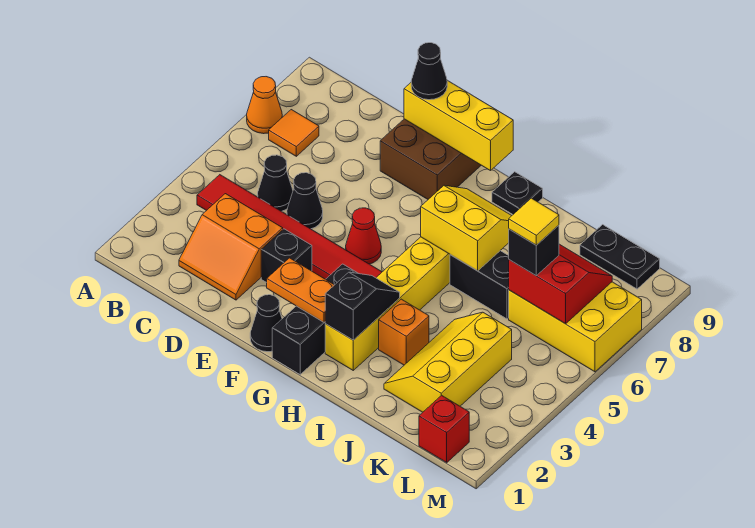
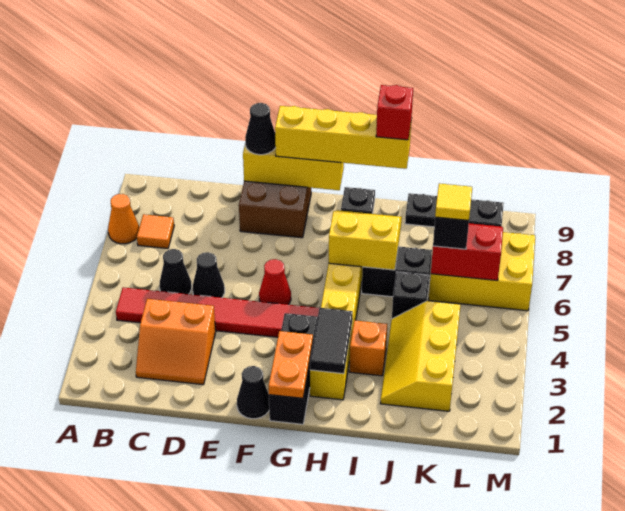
black 1x1 brick [261,229,312,283] -> black 1x1 brick moved to [392,272,429,319]
orange 1x2 plate [267,258,334,322] -> orange 1x2 plate turned to [269,331,313,398]
none -> yellow 1x4 brick [275,106,411,169]
black 1x2 slope [325,272,400,340] -> black 1x2 tile [310,308,353,374]
black 1x2 plate [580,225,660,289] -> black 1x3 plate [405,193,504,227]
red 1x1 brick [419,395,469,463] -> red 1x1 brick moved to [376,85,413,140]

